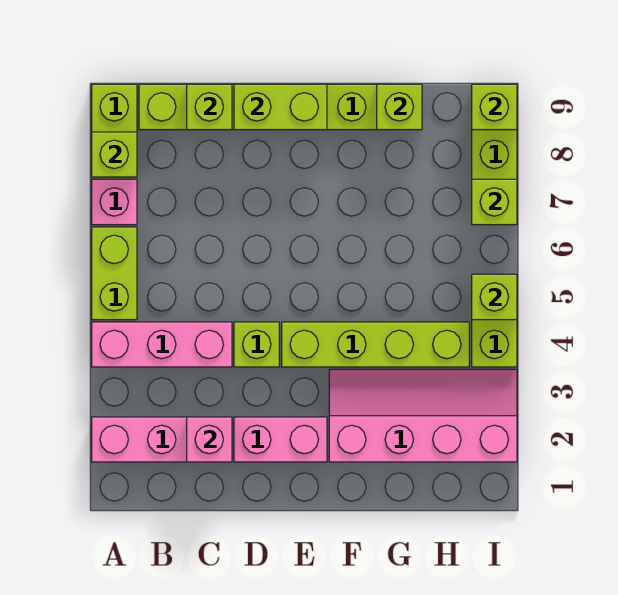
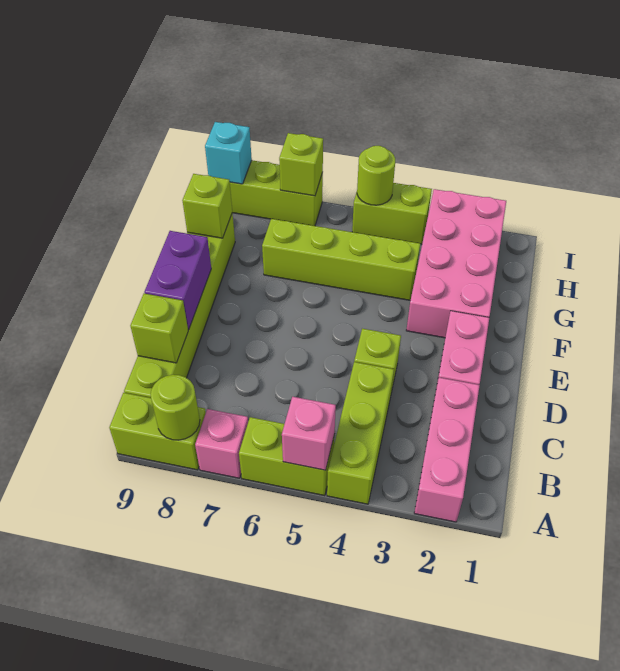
pink 1x3 brick [92,322,232,367] -> lime 1x3 brick [327,362,394,504]
lime 1x1 brick [92,132,137,177] -> lime 1x1 round brick [151,375,200,440]
pink 1x1 brick [187,417,232,462] -> pink 1x1 brick moved to [282,397,336,470]
lime 1x2 brick [234,84,327,130] -> purple 1x2 brick [144,231,211,330]
lime 1x4 brick [282,322,469,367] -> lime 1x4 brick turned to [262,219,420,300]
pink 2x4 slope [329,369,517,462] -> pink 2x4 brick [406,189,506,338]
lime 1x1 brick [472,274,517,320] -> lime 1x1 round brick [357,146,395,205]
lime 1x1 brick [472,84,517,130] -> cyan 1x1 brick [205,122,252,184]

